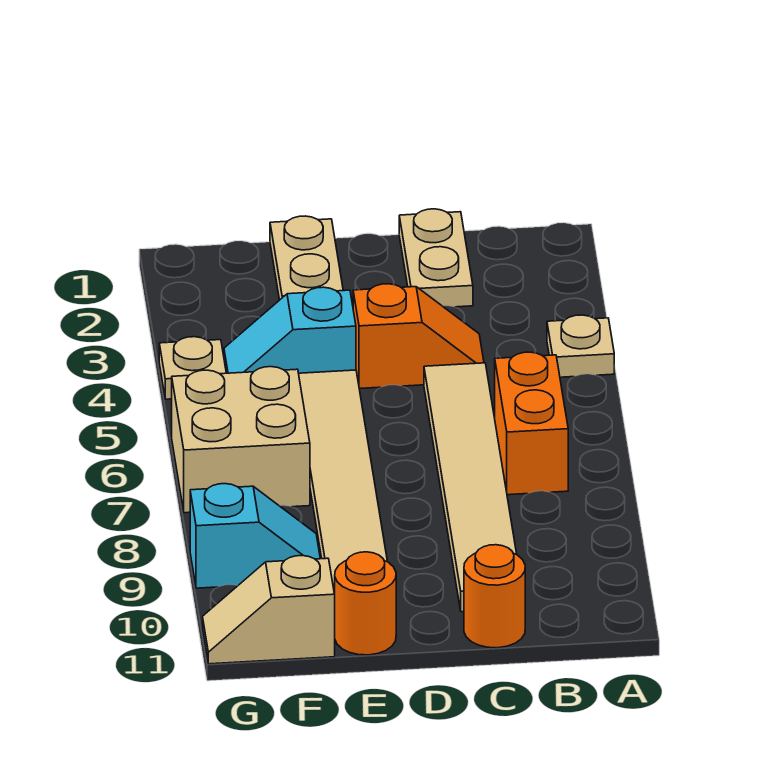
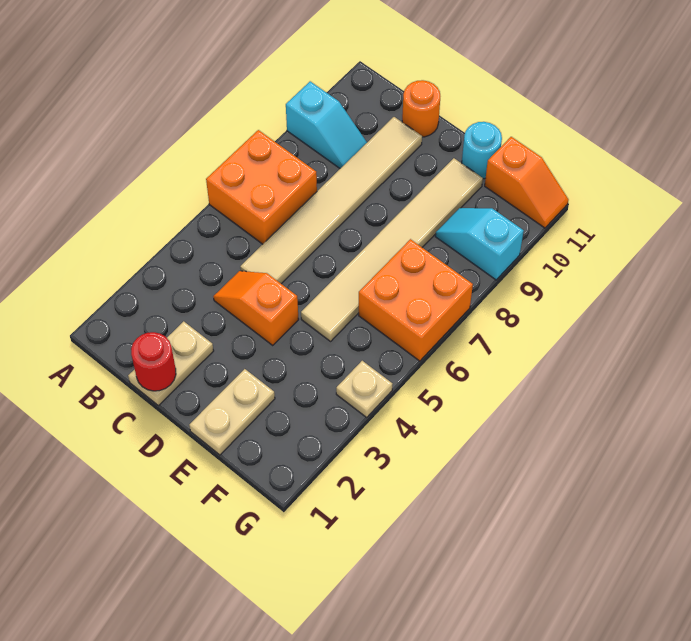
tan 1x1 plate [547,315,614,377] -> none
orange 1x2 brick [495,352,568,495] -> orange 2x2 brick [206,130,317,244]
none -> red 1x1 round brick [131,332,176,391]
cyan 1x2 slope [224,287,356,373] -> cyan 1x2 slope moved to [286,81,367,168]
orange 1x1 round brick [335,552,396,655] -> cyan 1x1 round brick [462,122,502,179]
tan 2x2 brick [172,367,310,513] -> orange 2x2 brick [359,239,473,361]
tan 1x2 slope [203,556,335,664] -> orange 1x2 slope [485,137,569,228]

